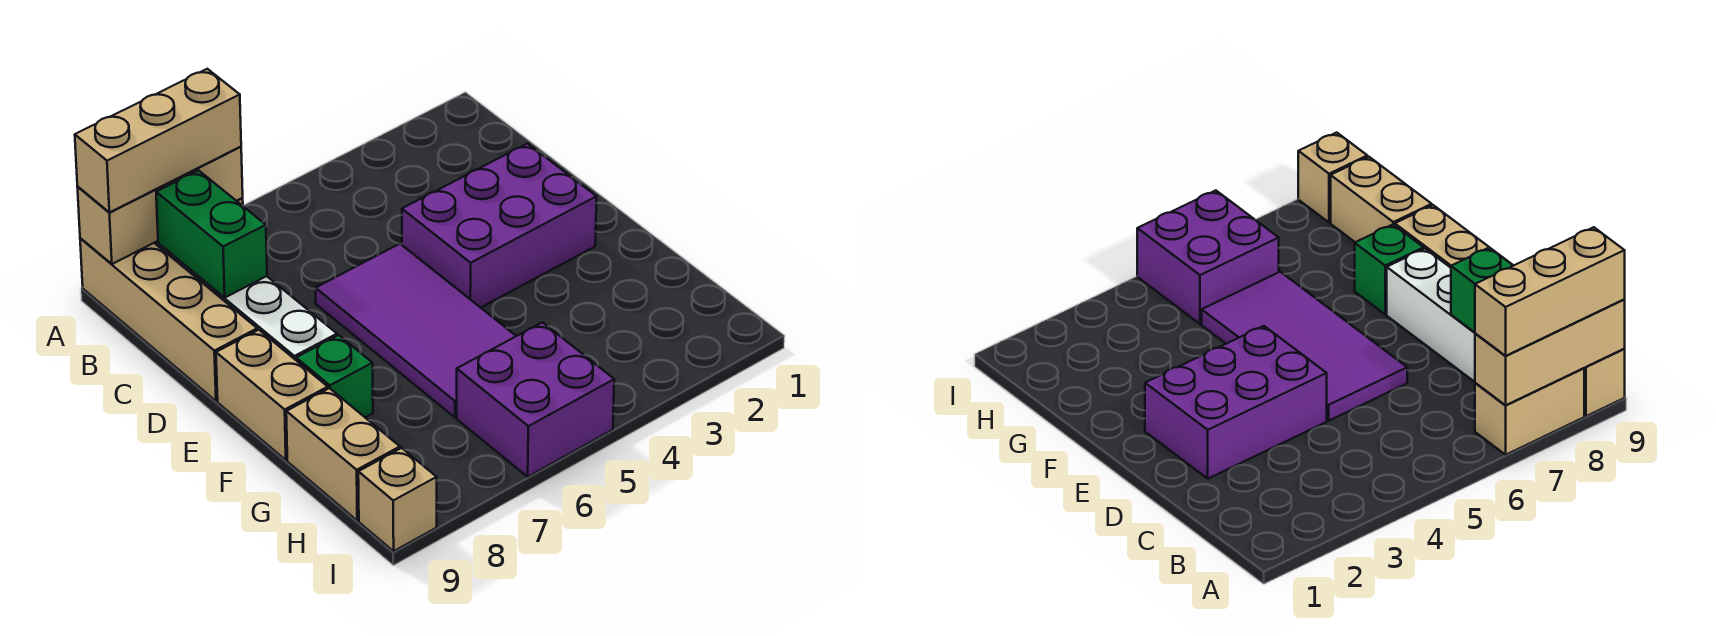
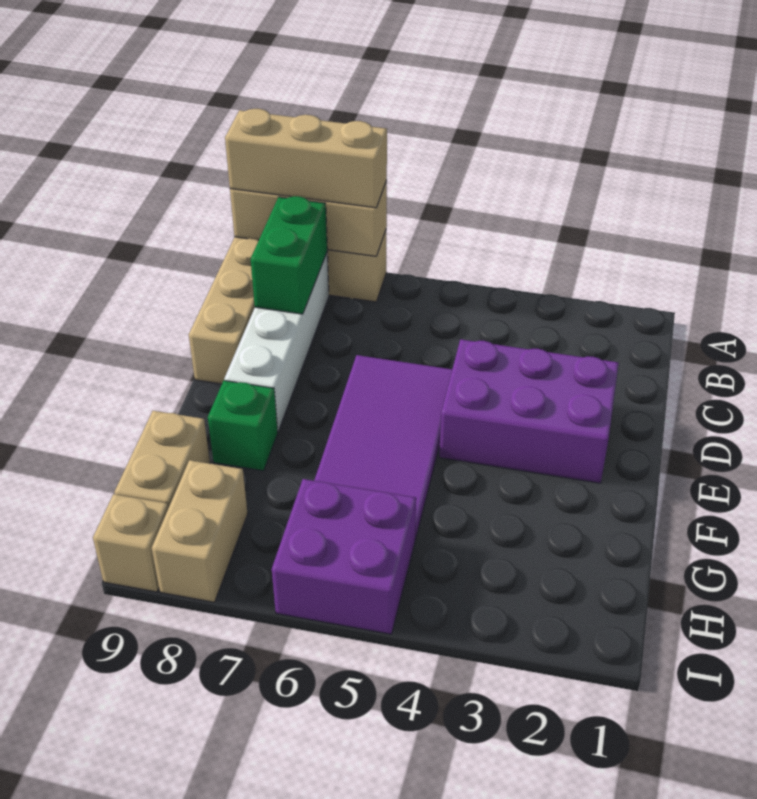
tan 1x2 brick [216,330,328,460] -> tan 1x2 brick moved to [152,460,248,602]

